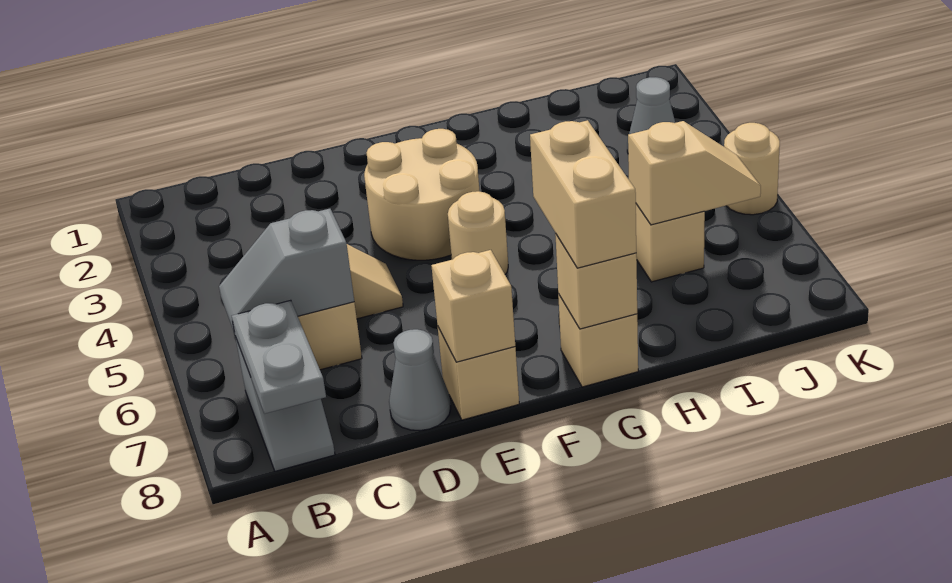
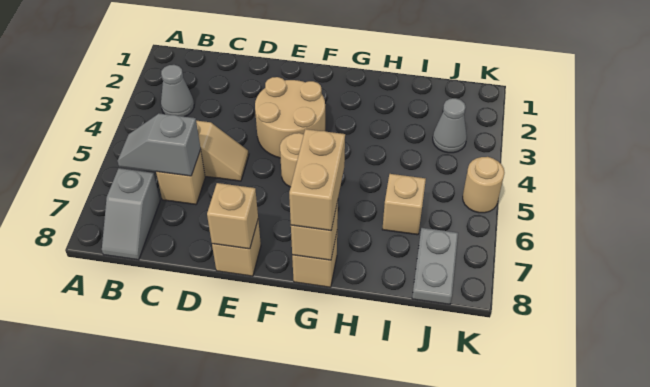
grey 1x2 plate [232,300,326,414] -> grey 1x2 plate moved to [412,228,458,304]
grey 1x1 cone [389,329,451,430] -> grey 1x1 cone moved to [161,65,194,117]
tan 1x2 slope [628,121,761,225] -> none

